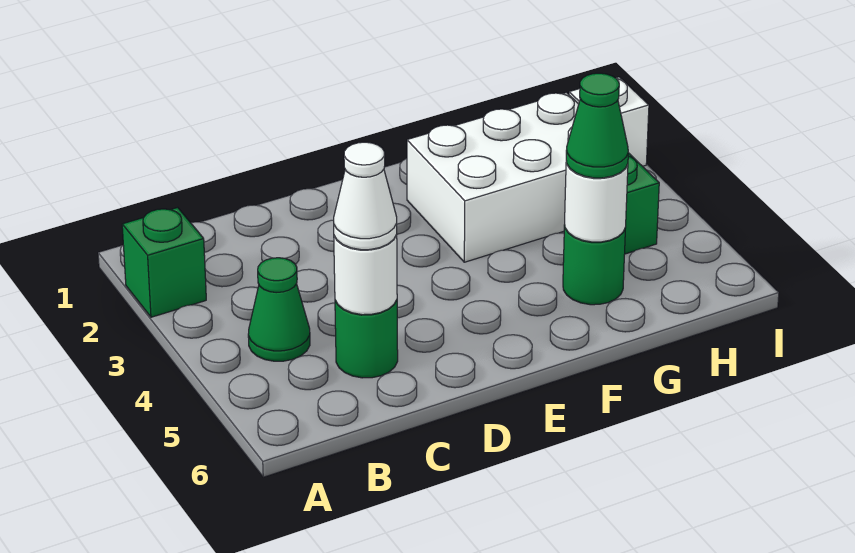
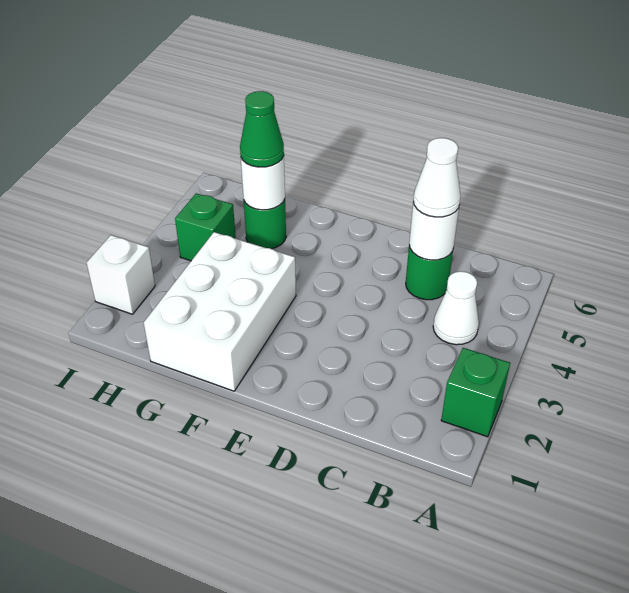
green 1x1 cone [248,258,310,361] -> white 1x1 cone [433,271,479,345]
white 2x3 brick [407,93,579,262] -> white 2x3 brick turned to [144,232,296,391]

